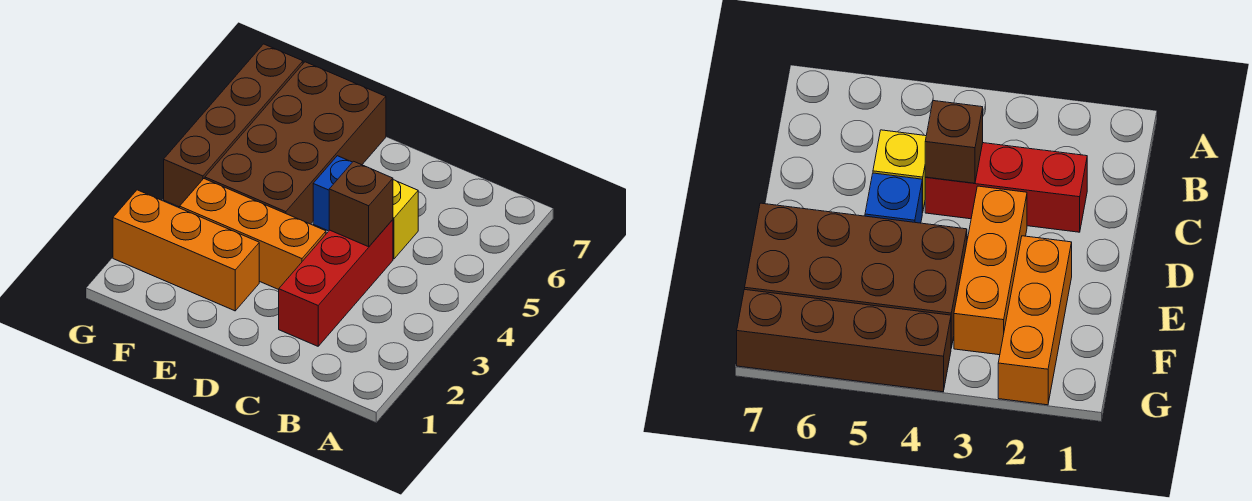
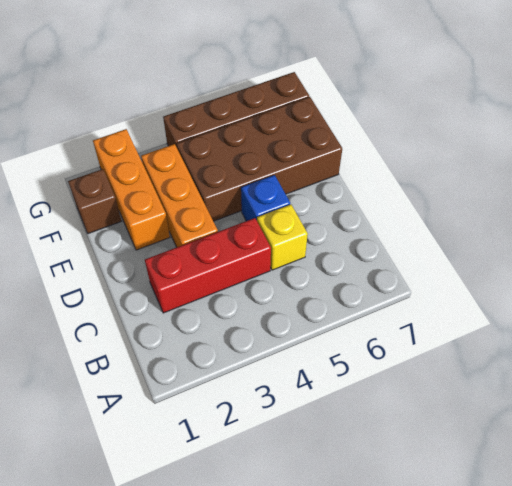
brown 1x1 brick [329,161,393,247] -> brown 1x1 brick moved to [68,169,121,234]

